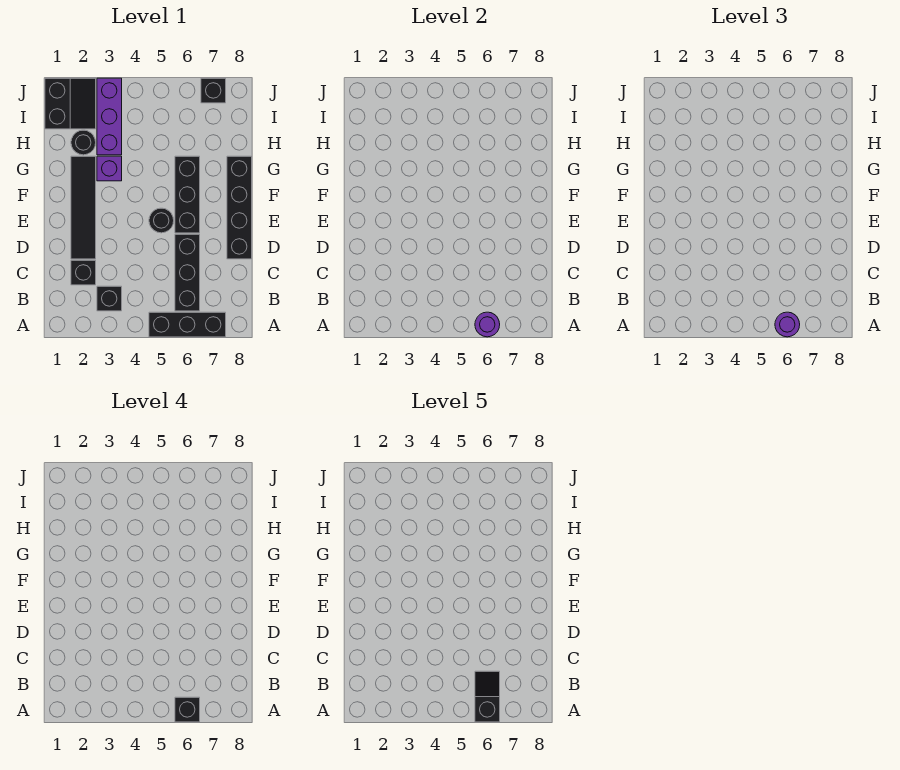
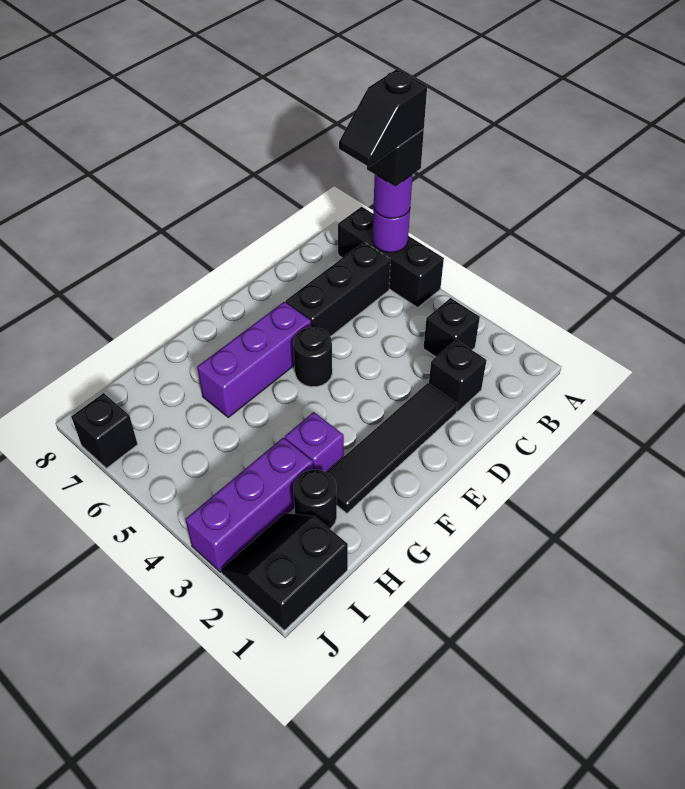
black 1x4 brick [227,156,252,259] -> none
black 1x3 brick [175,156,200,233] -> purple 1x3 brick [197,302,311,417]

